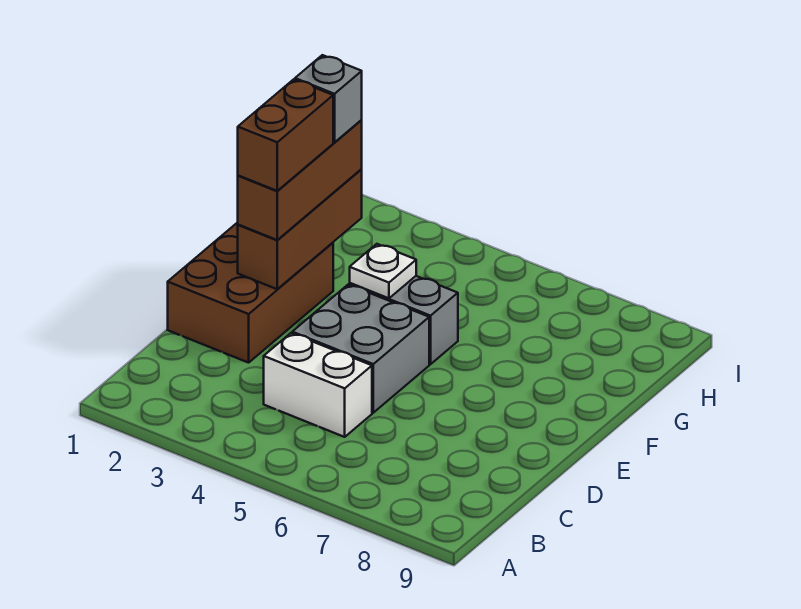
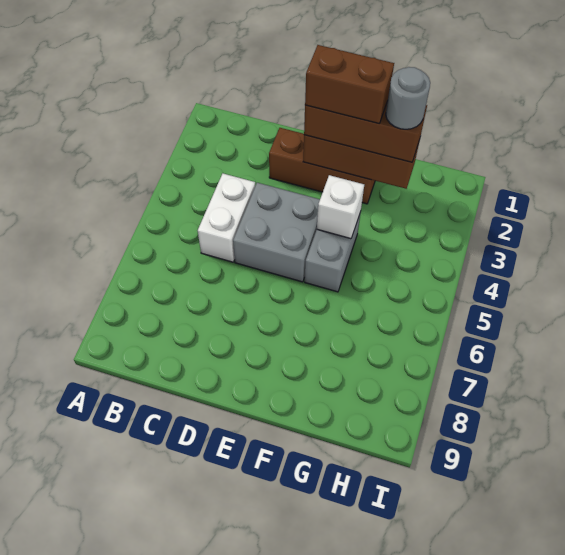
brown 2x3 brick [168,222,333,363] -> brown 1x3 brick [269,128,375,204]
white 1x1 plate [350,244,416,298] -> white 1x1 brick [317,175,364,239]
grey 1x1 brick [295,55,362,142] -> grey 1x1 round brick [386,67,430,129]

